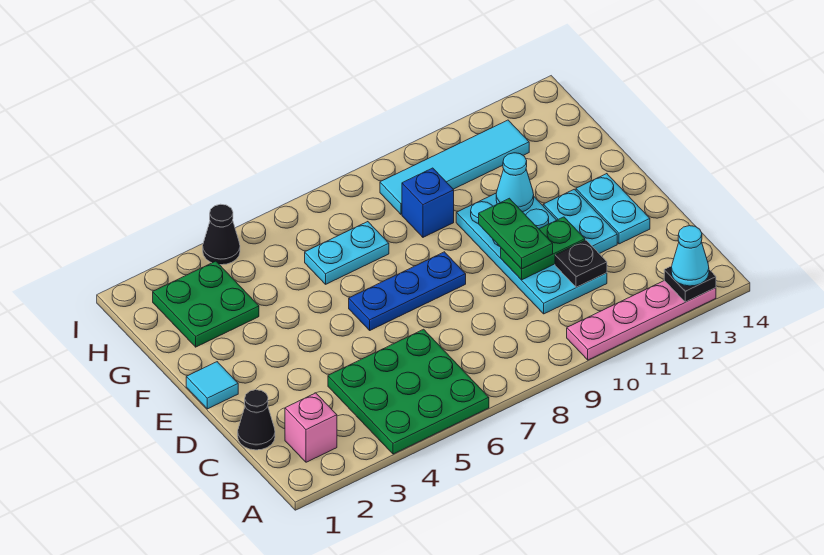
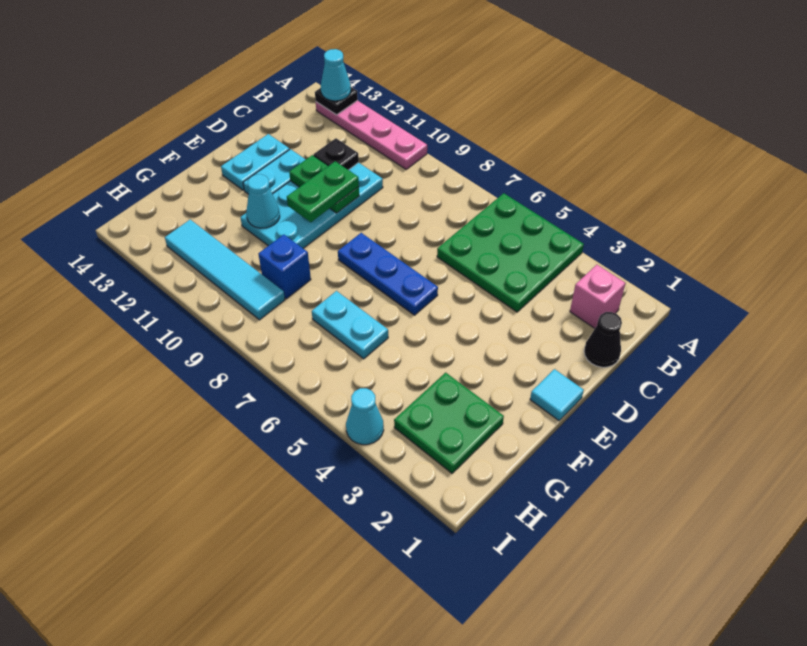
black 1x1 cone [203,204,240,265] -> cyan 1x1 cone [346,388,384,445]

